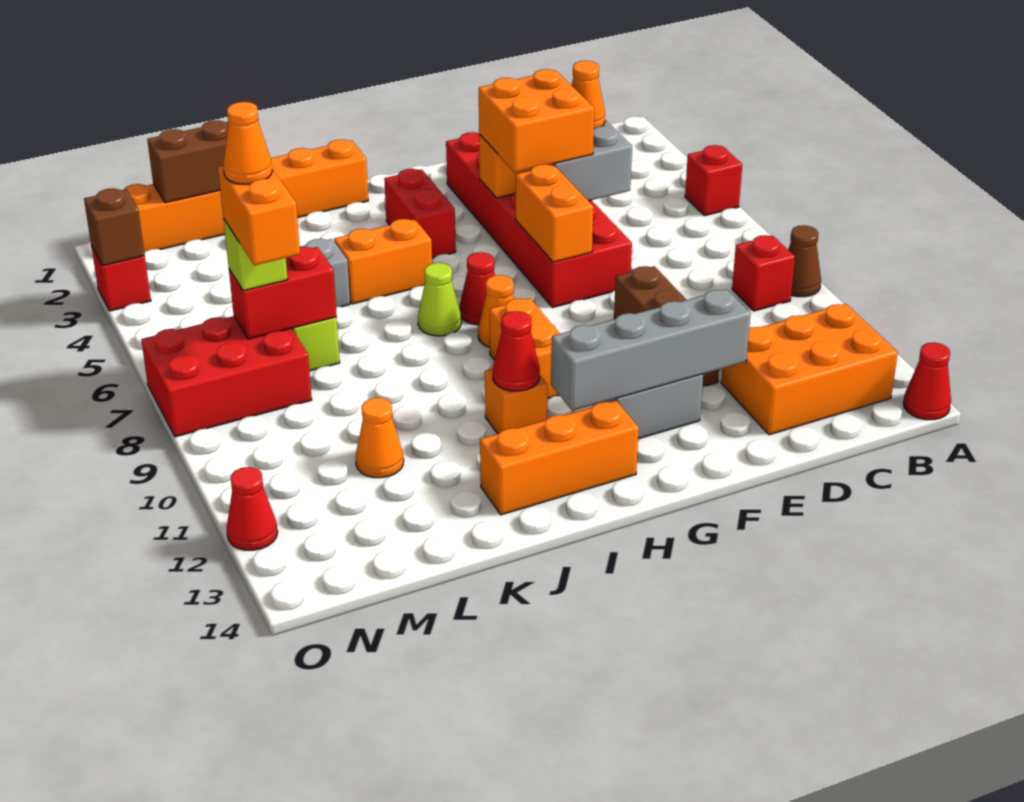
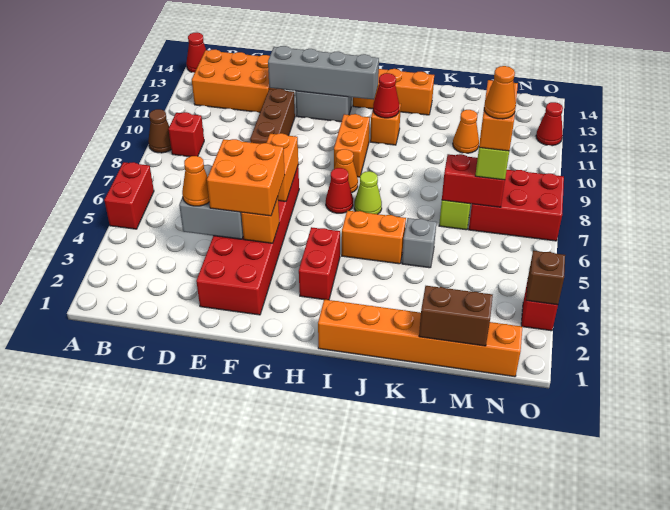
red 1x1 brick [685,145,742,216] -> red 1x2 brick [104,162,154,229]

